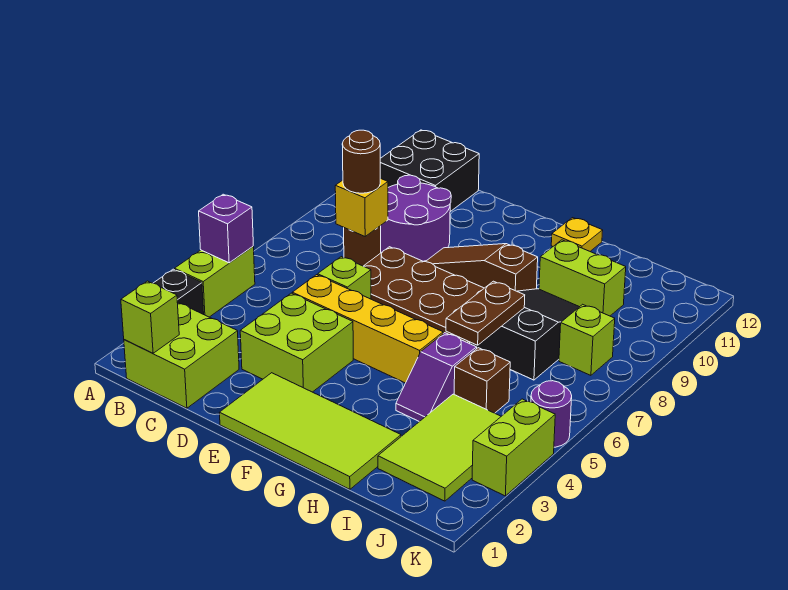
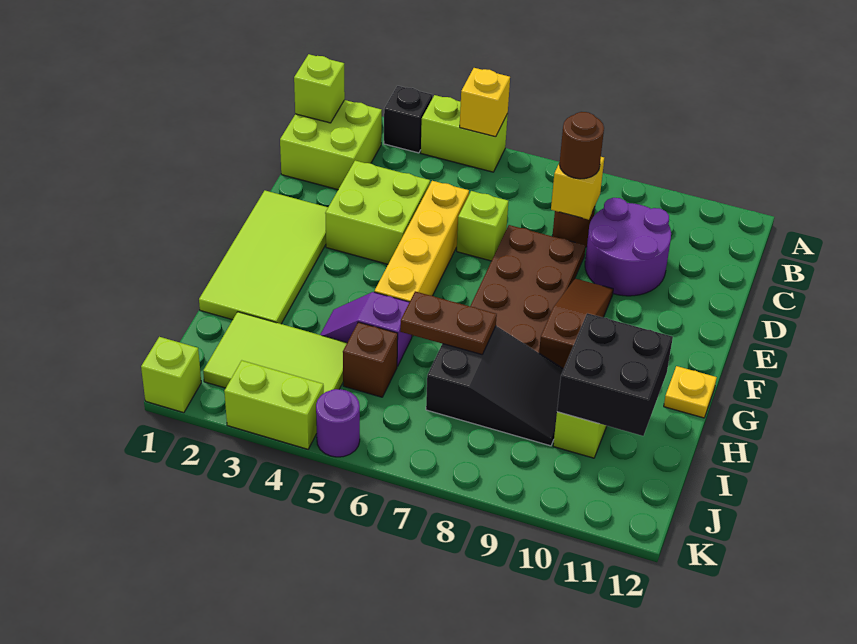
purple 1x1 brick [199,194,253,263] -> yellow 1x1 brick [460,68,510,137]
black 2x2 brick [380,130,479,212] -> black 2x2 brick moved to [557,313,673,436]
lime 1x1 brick [559,304,615,375] -> lime 1x1 brick moved to [141,337,201,413]

